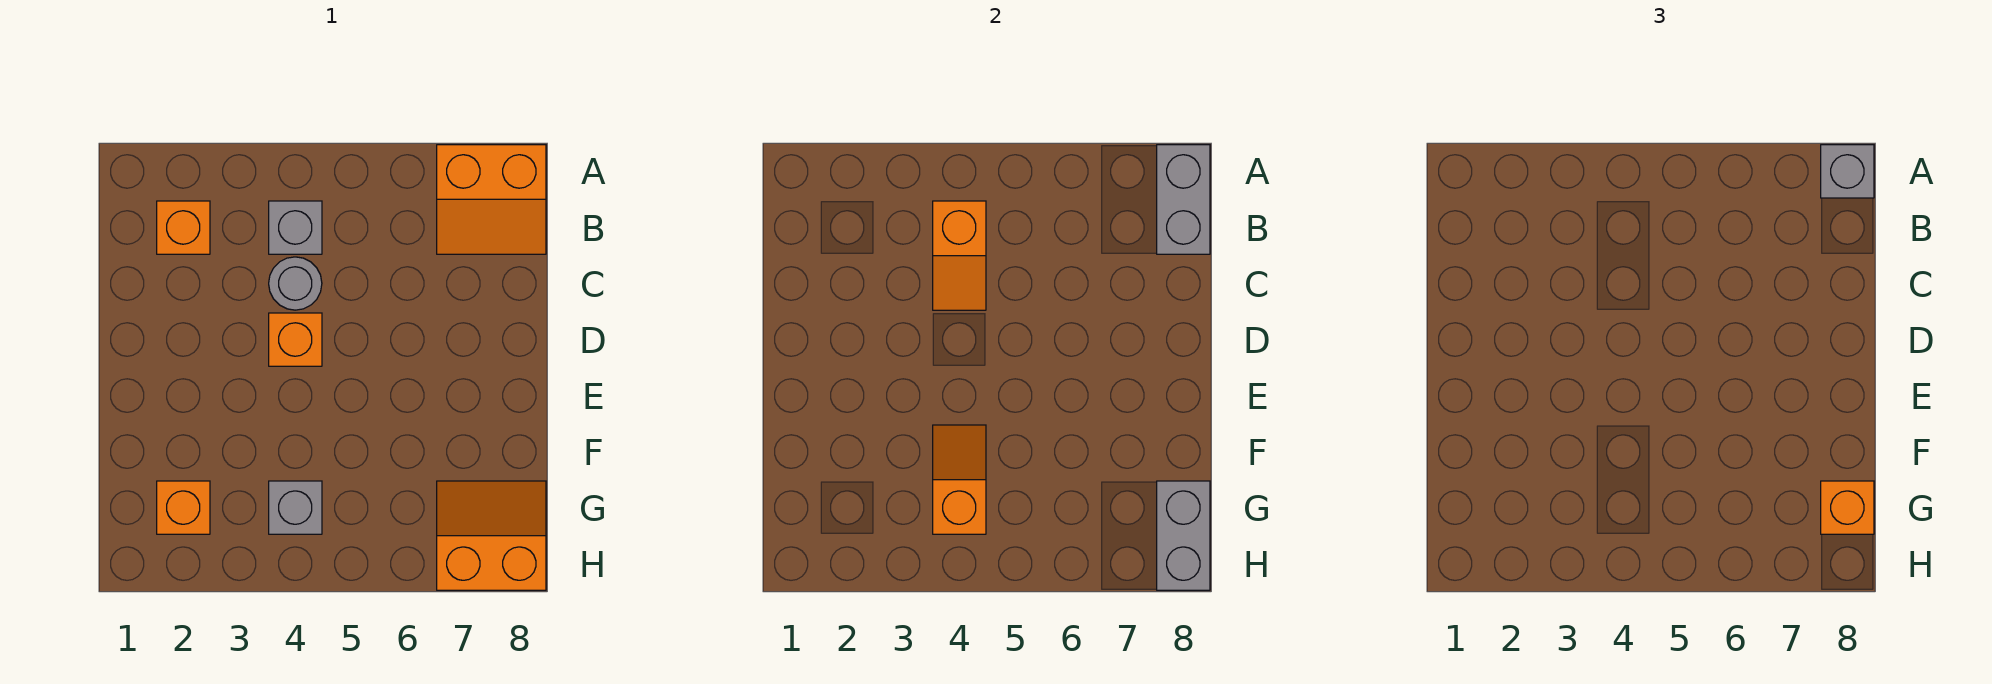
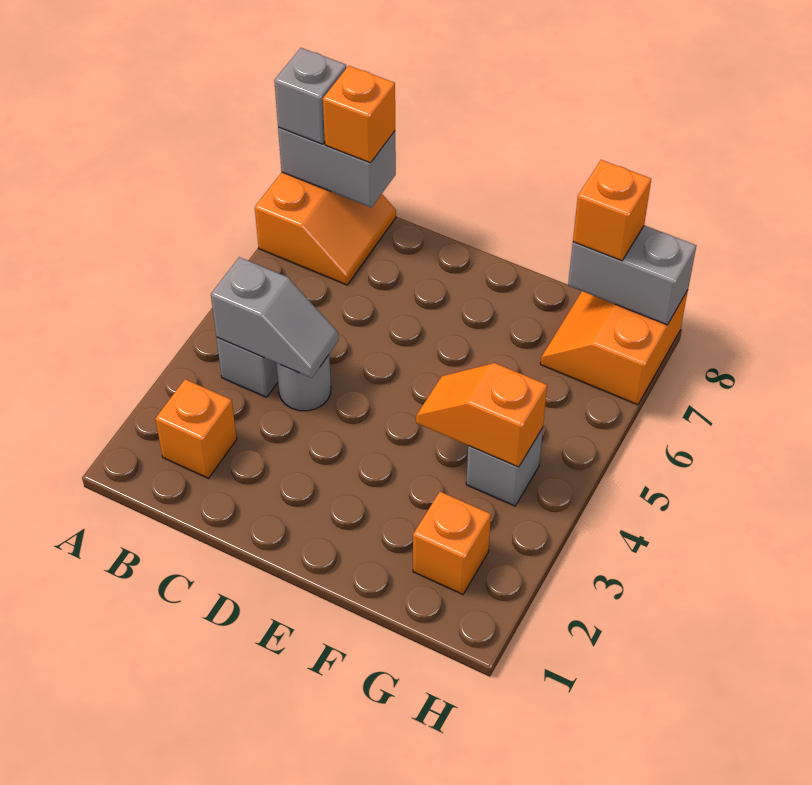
orange 1x2 slope [933,201,986,310] -> grey 1x2 slope [211,257,339,378]
orange 1x1 brick [269,313,322,366] -> orange 1x1 brick moved to [323,66,395,163]

